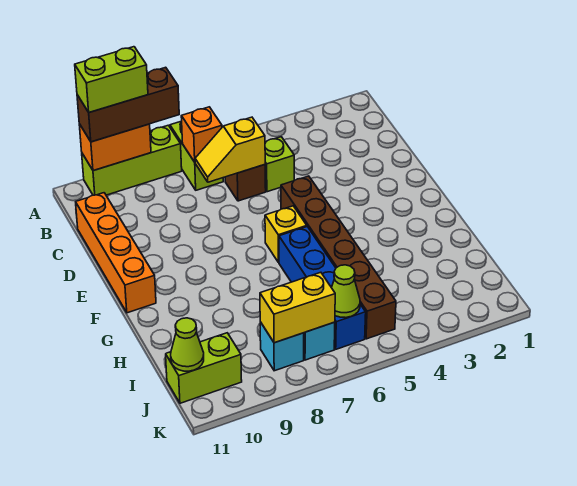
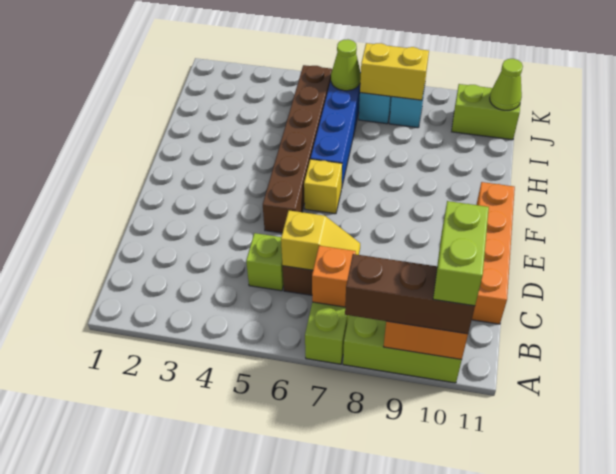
lime 1x2 brick [75,47,148,112] -> lime 1x2 brick turned to [433,201,489,306]

